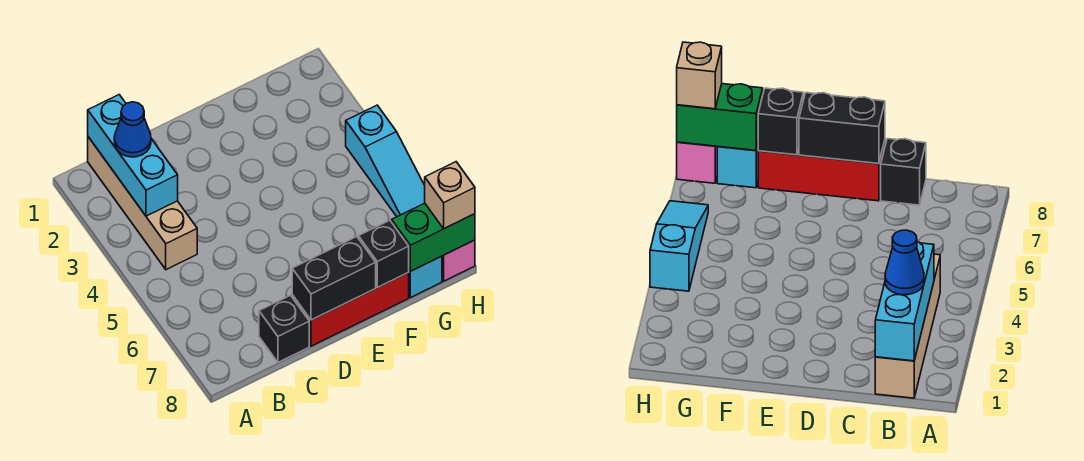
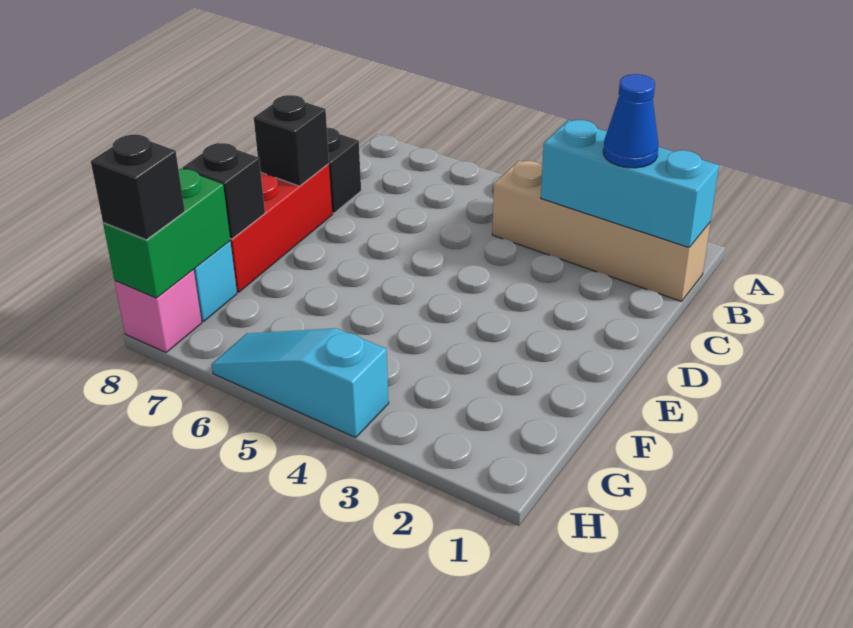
black 1x2 brick [292,237,376,320] -> black 1x1 brick [254,95,329,186]
tan 1x1 brick [425,162,475,229] -> black 1x1 brick [91,135,185,240]

